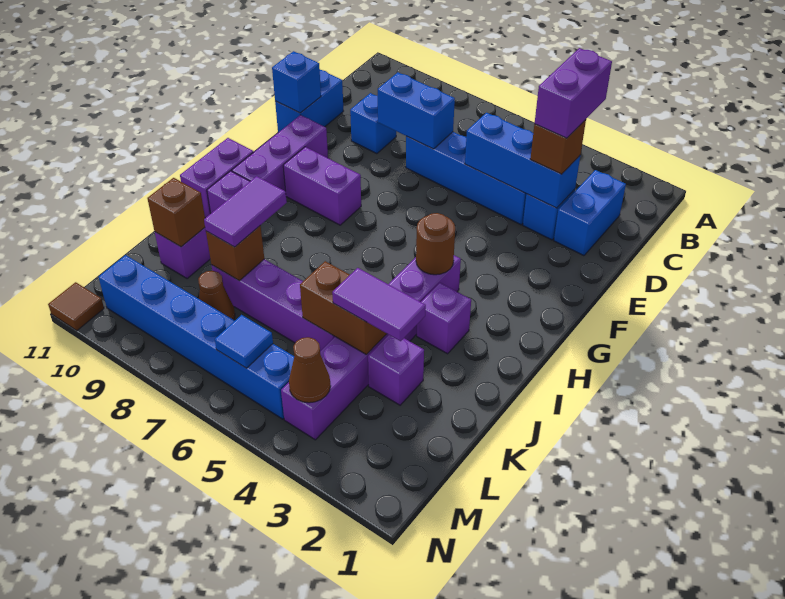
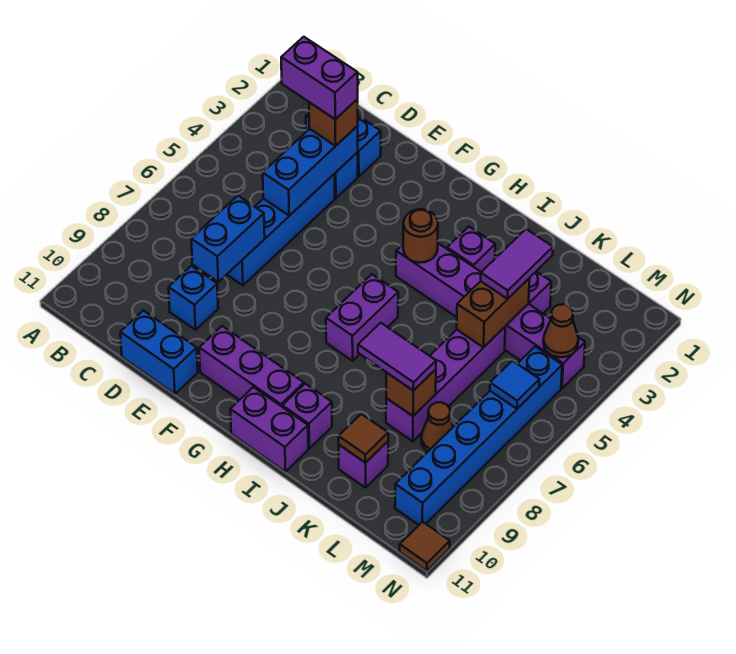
blue 1x1 brick [272,51,321,113] -> none
purple 1x2 brick [283,147,361,225] -> purple 1x2 brick moved to [326,274,398,361]
brown 1x1 brick [147,178,205,247] -> brown 1x1 tile [338,414,388,463]

